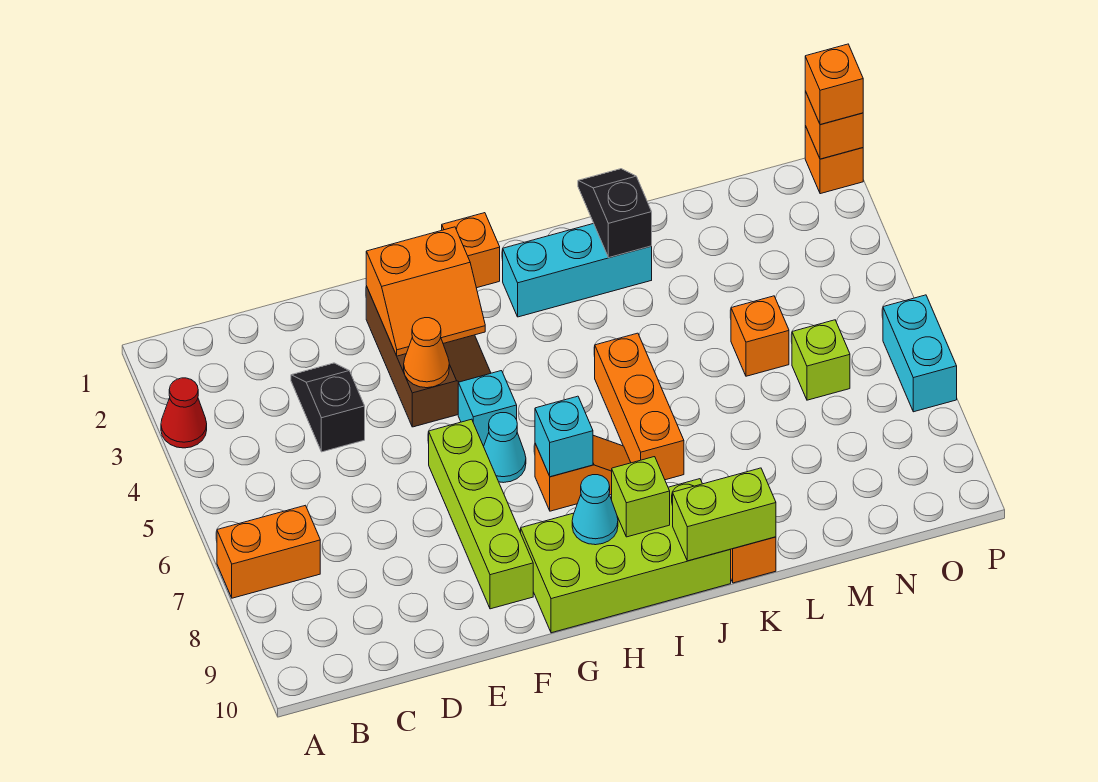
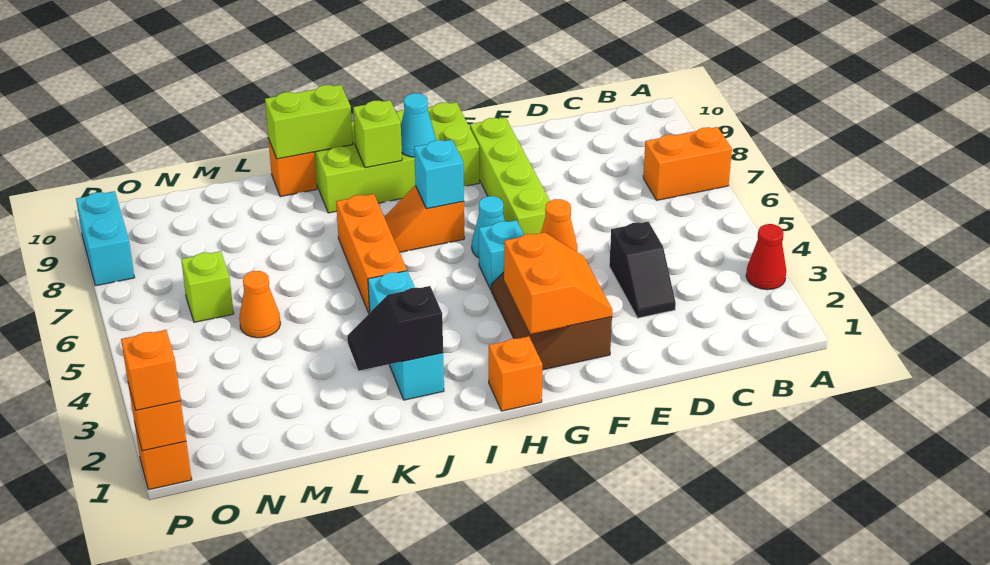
orange 2x2 slope [366,227,485,356] -> orange 2x2 slope turned to [504,232,612,334]
cyan 1x3 brick [503,223,652,317] -> cyan 1x3 brick turned to [368,271,444,400]
black 1x2 slope [578,169,652,258] -> black 1x2 slope turned to [347,286,443,371]
orange 1x1 brick [731,296,789,376] -> orange 1x1 cone [239,271,280,338]
cyan 1x2 brick [883,295,957,412] -> cyan 1x2 brick moved to [76,191,135,286]

